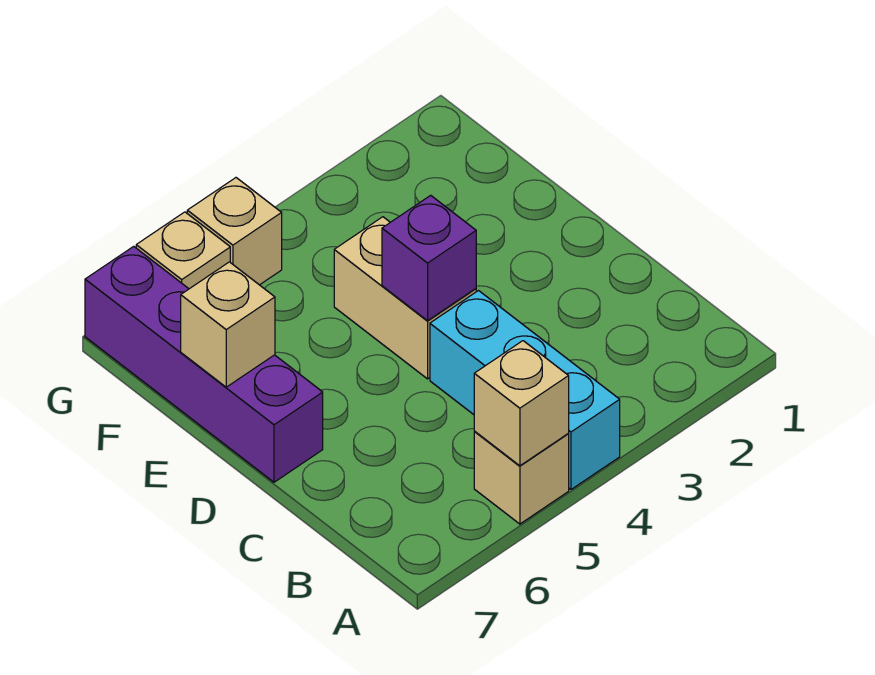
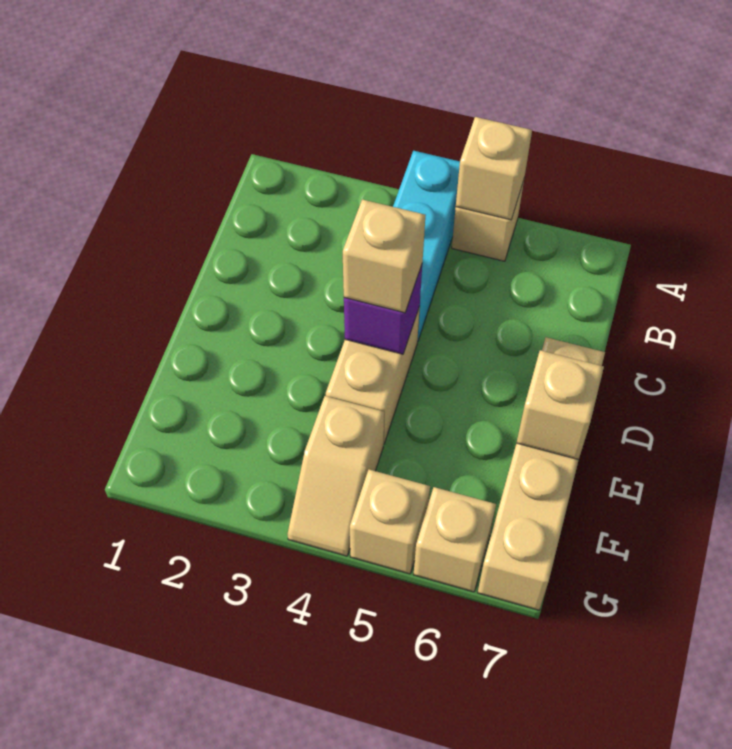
none -> tan 1x1 brick [343,199,425,313]
purple 1x4 brick [85,246,323,482] -> tan 1x4 brick [478,337,605,610]
none -> tan 1x2 slope [288,396,384,556]

